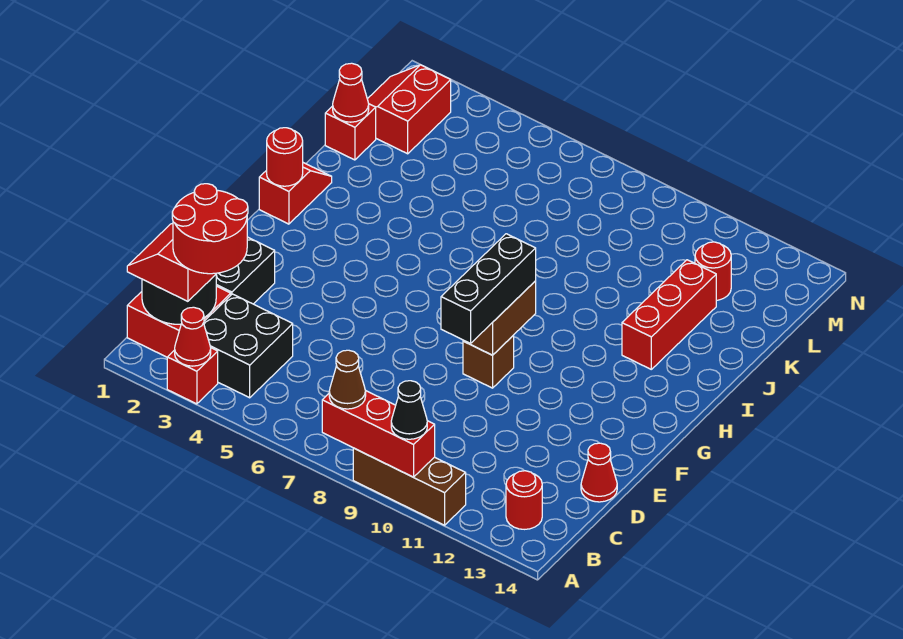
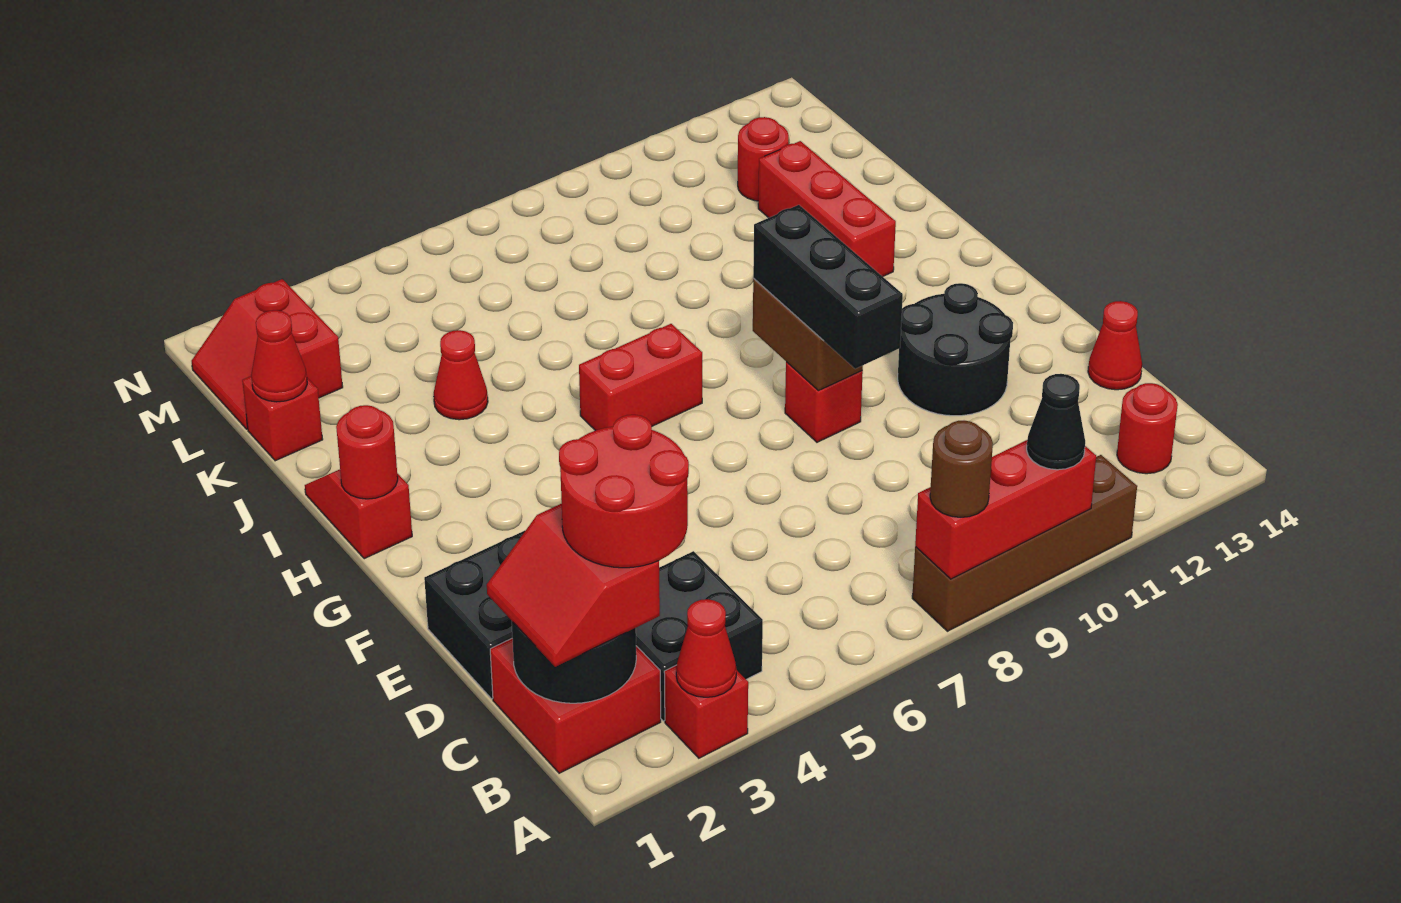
brown 1x1 cone [329,350,366,409] -> brown 1x1 round brick [930,421,993,517]
brown 1x3 brick [353,448,466,525] -> brown 1x4 brick [912,455,1137,631]
none -> black 2x2 round brick [898,283,1013,416]
brown 1x1 brick [463,336,514,388] -> red 1x1 brick [785,362,863,442]
none -> red 1x2 brick [579,324,702,431]
none -> red 1x1 cone [434,330,488,420]

